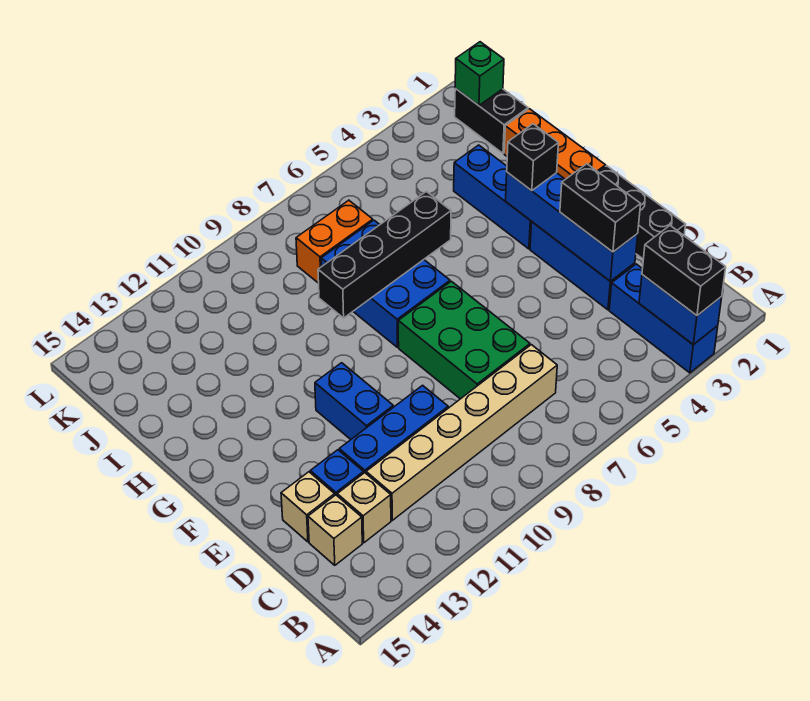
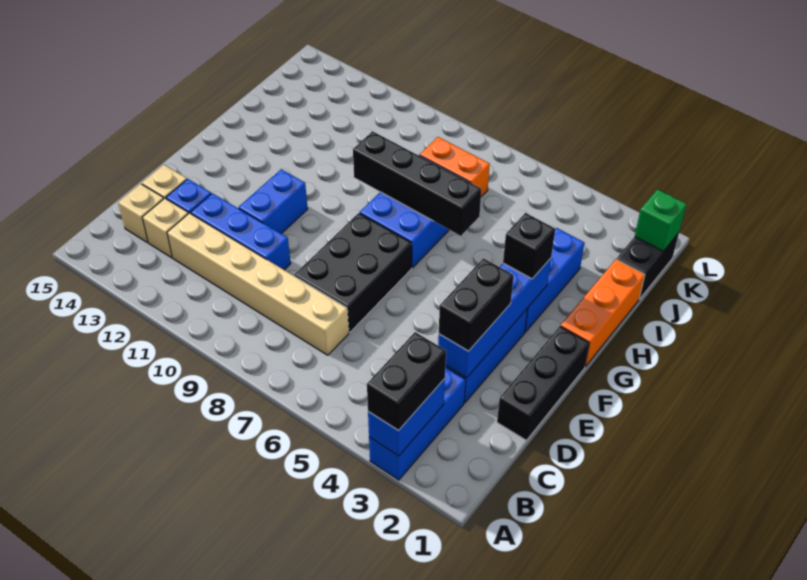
green 2x3 brick [398,281,530,399] -> black 2x3 brick [295,213,412,332]

